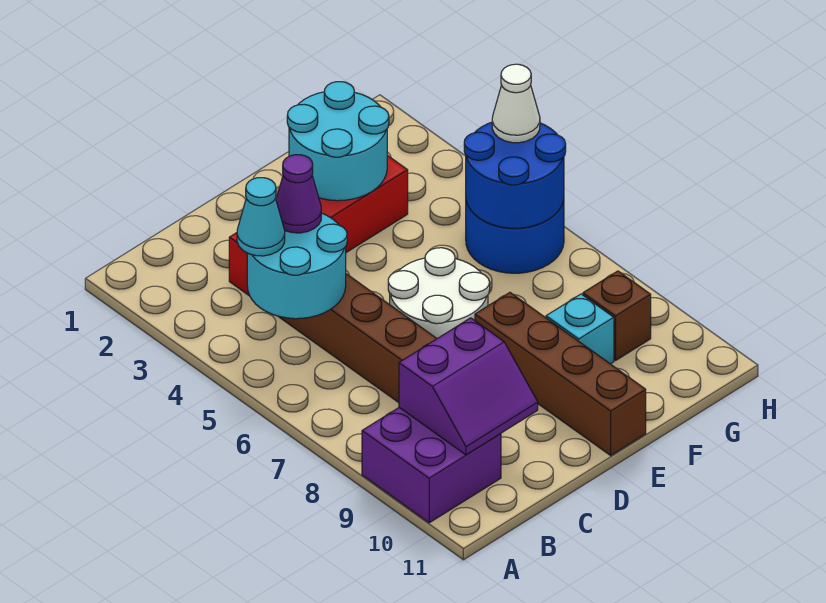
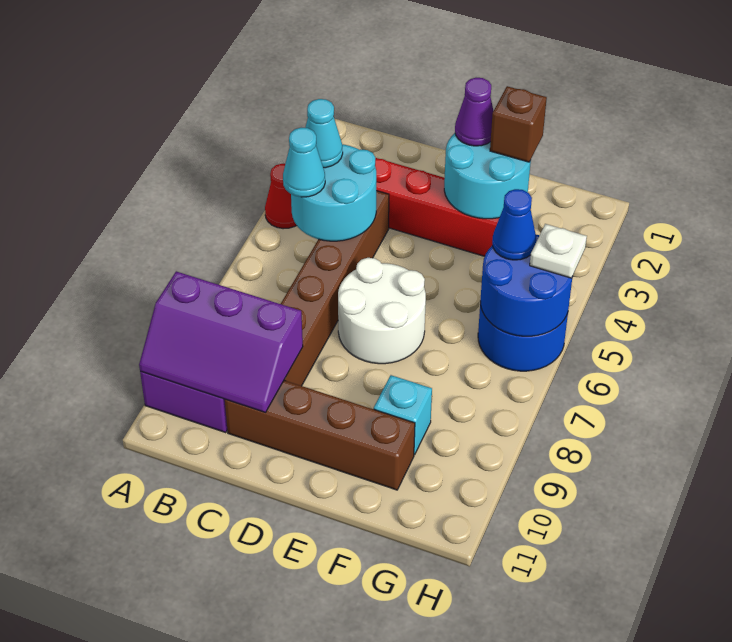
none -> red 1x1 cone [265,164,297,229]
none -> cyan 1x1 cone [283,128,325,197]
purple 2x2 slope [399,318,538,455] -> purple 2x3 slope [139,271,303,412]
purple 1x1 cone [276,155,321,233] -> purple 1x1 cone moved to [455,78,493,146]
brown 1x4 brick [475,293,646,455] -> brown 1x4 brick turned to [225,380,415,490]
none -> blue 1x1 cone [492,189,536,260]
brown 1x1 brick [583,271,651,360] -> brown 1x1 brick moved to [490,86,547,162]
white 1x1 cone [492,64,540,143] -> white 1x1 plate [530,224,587,278]

